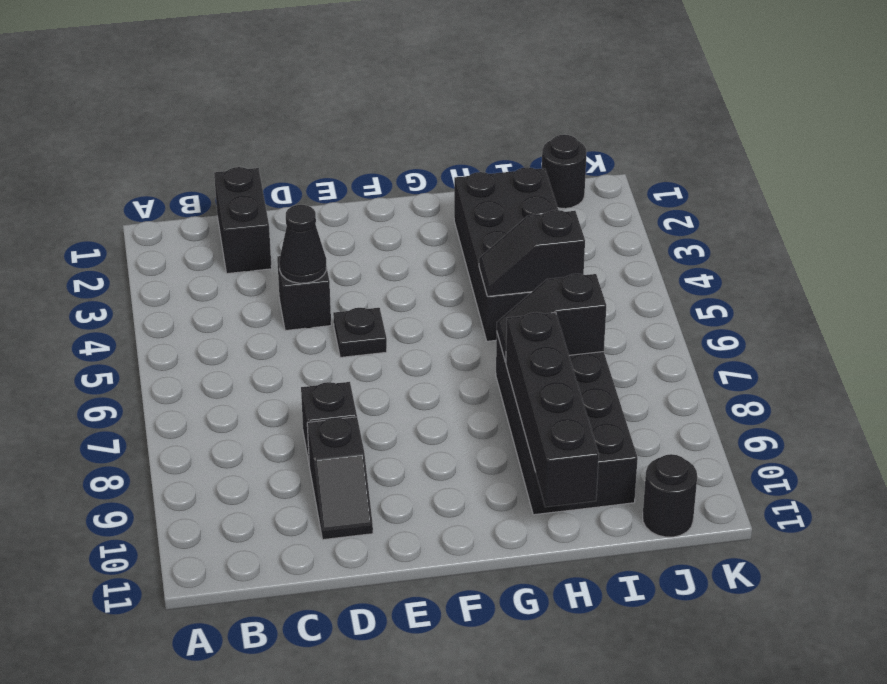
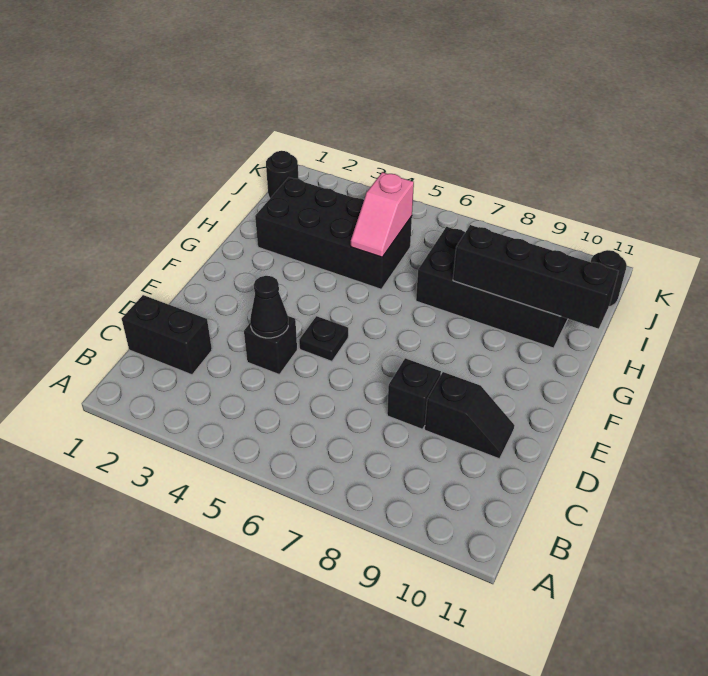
black 1x2 slope [479,210,585,296] -> pink 1x2 slope [351,172,414,257]
black 1x2 slope [497,274,606,362] -> none

